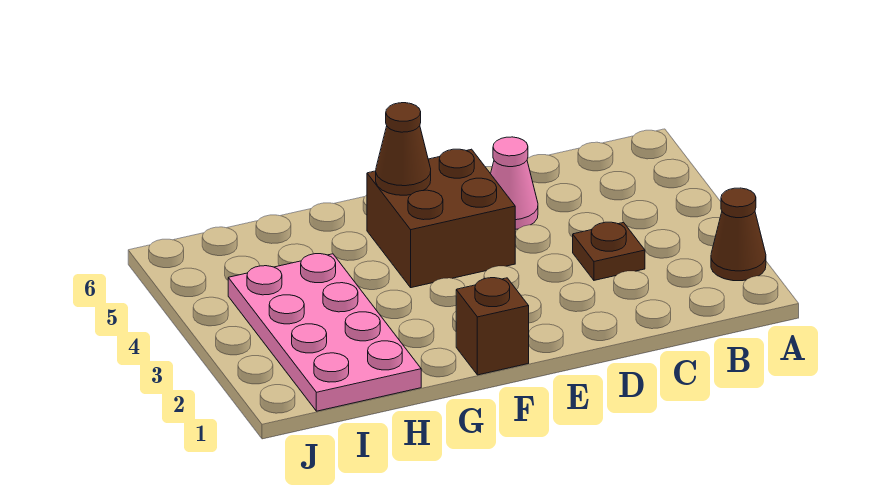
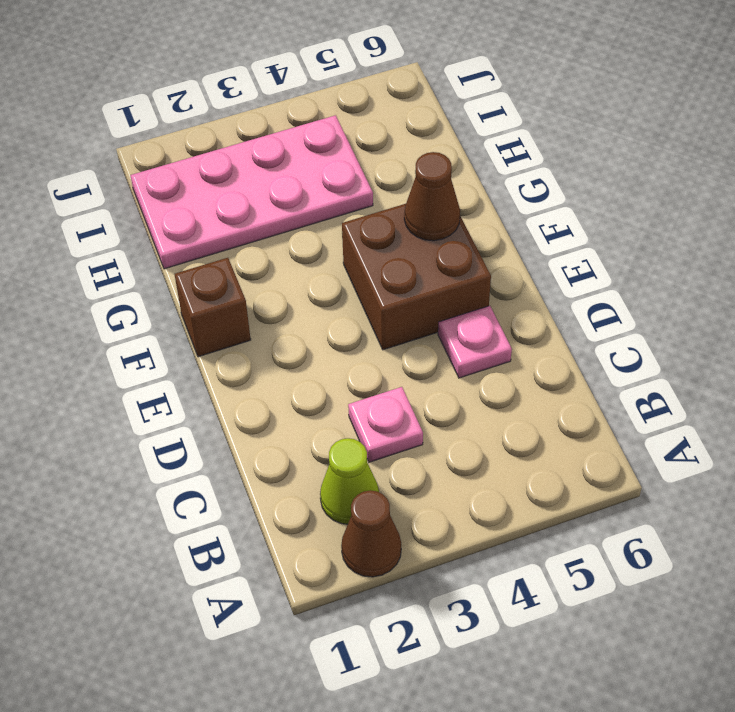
none -> lime 1x1 cone [320,438,379,524]
brown 1x1 plate [573,222,645,280] -> pink 1x1 plate [348,387,423,462]
pink 1x1 cone [491,137,538,229] -> pink 1x1 plate [438,306,512,378]

